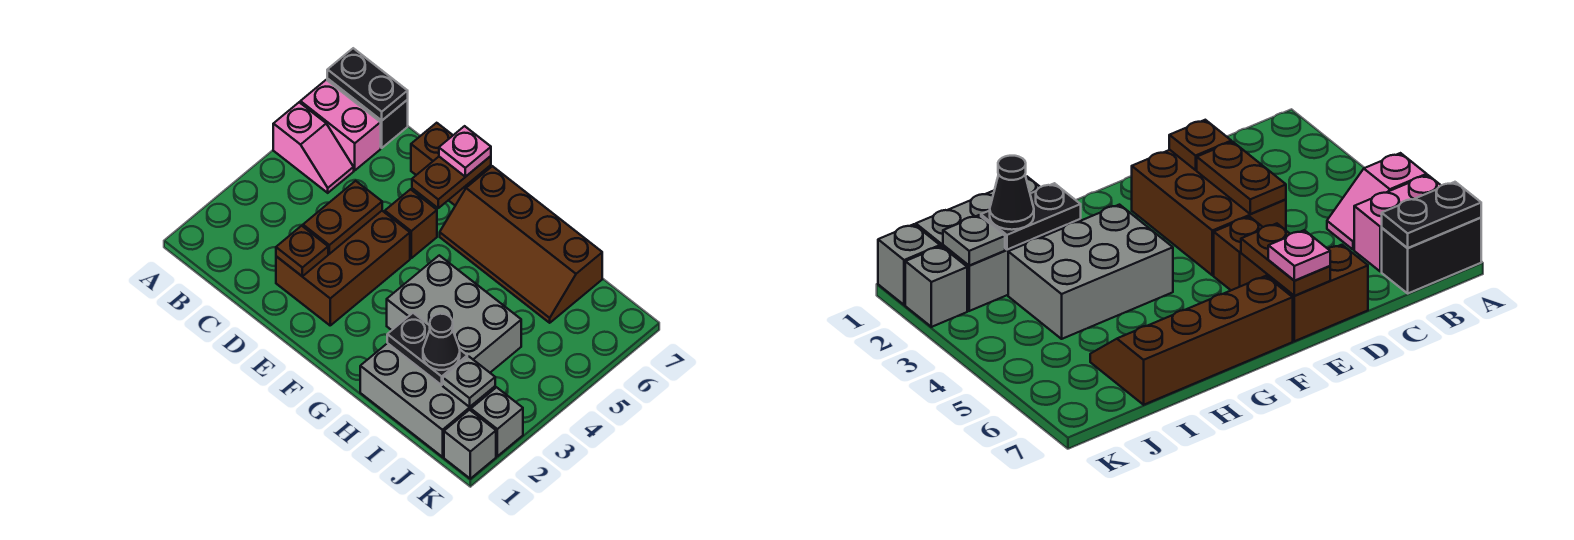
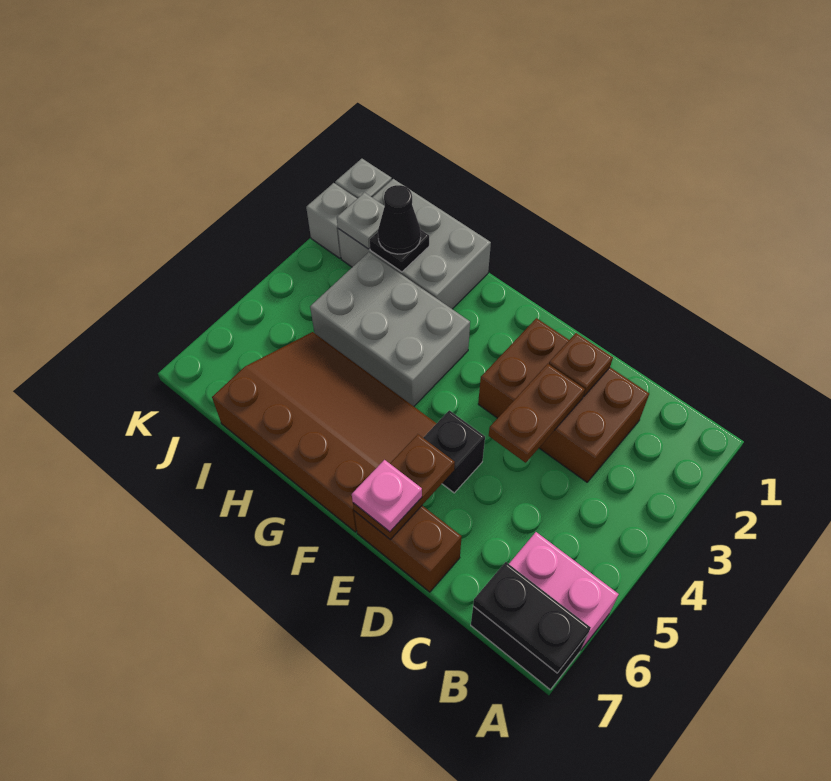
pink 1x2 slope [273,102,354,193] -> none
brown 2x3 brick [276,211,410,325] -> brown 2x3 brick turned to [478,318,649,482]
brown 1x1 brick [385,189,437,258] -> black 1x1 brick [423,410,485,493]
brown 2x4 slope [440,166,602,323] -> brown 3x4 slope [212,332,437,532]
black 1x2 plate [387,313,467,385] -> black 1x1 plate [370,230,429,272]

